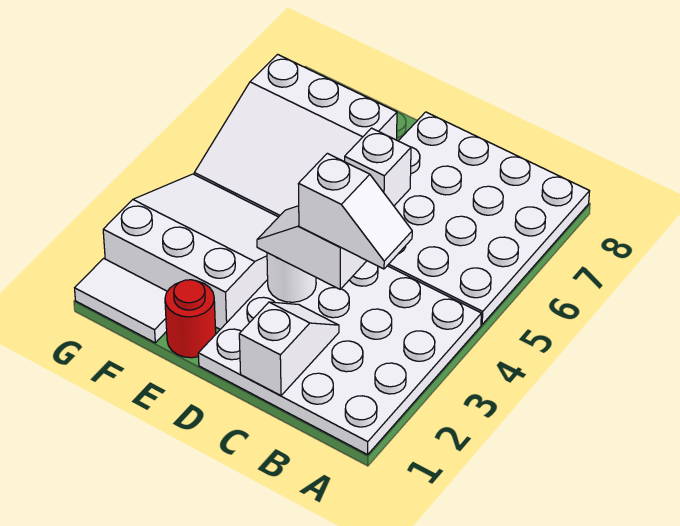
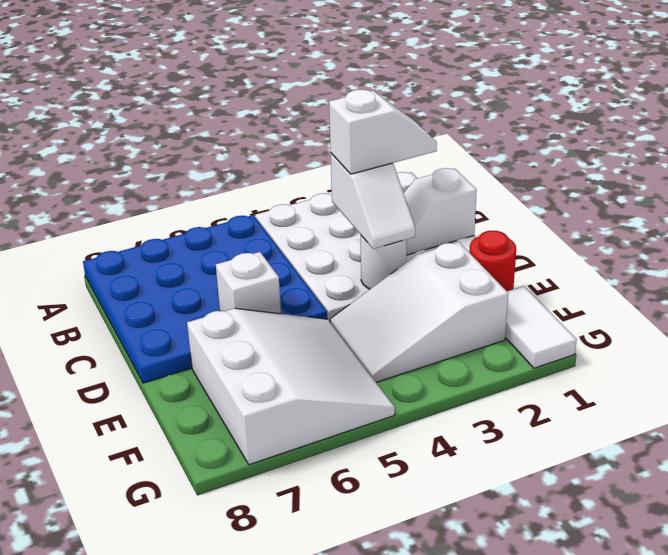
white 4x4 plate [387,112,590,324] -> blue 4x4 plate [83,215,327,383]
white 1x2 slope [298,153,412,269] -> white 1x2 slope turned to [329,90,437,174]
white 3x3 slope [103,174,278,329] -> white 2x3 slope [330,242,508,382]

